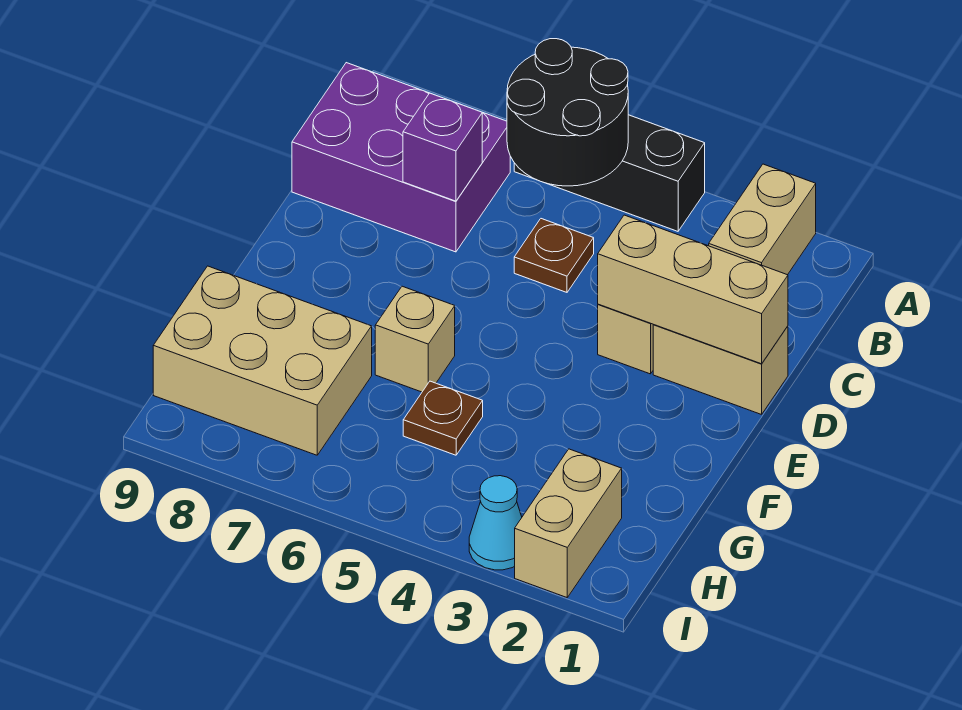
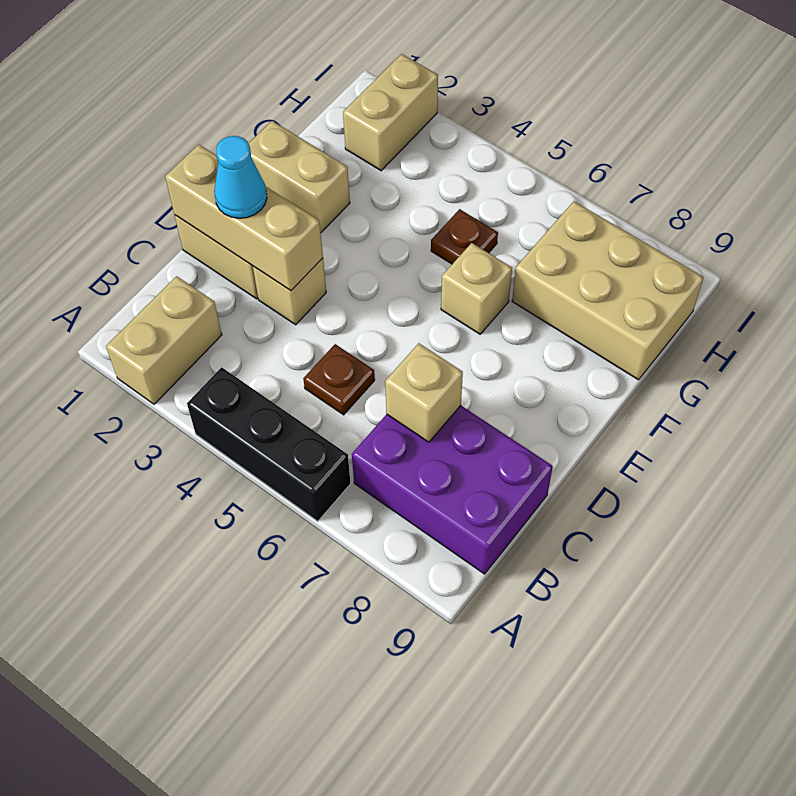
black 2x2 round brick [507,39,628,186] -> none
purple 1x1 brick [403,93,482,201] -> tan 1x1 brick [385,343,463,442]
none -> tan 1x2 brick [248,121,350,232]
cyan 1x1 cone [469,476,522,570] -> cyan 1x1 cone moved to [214,136,267,218]

